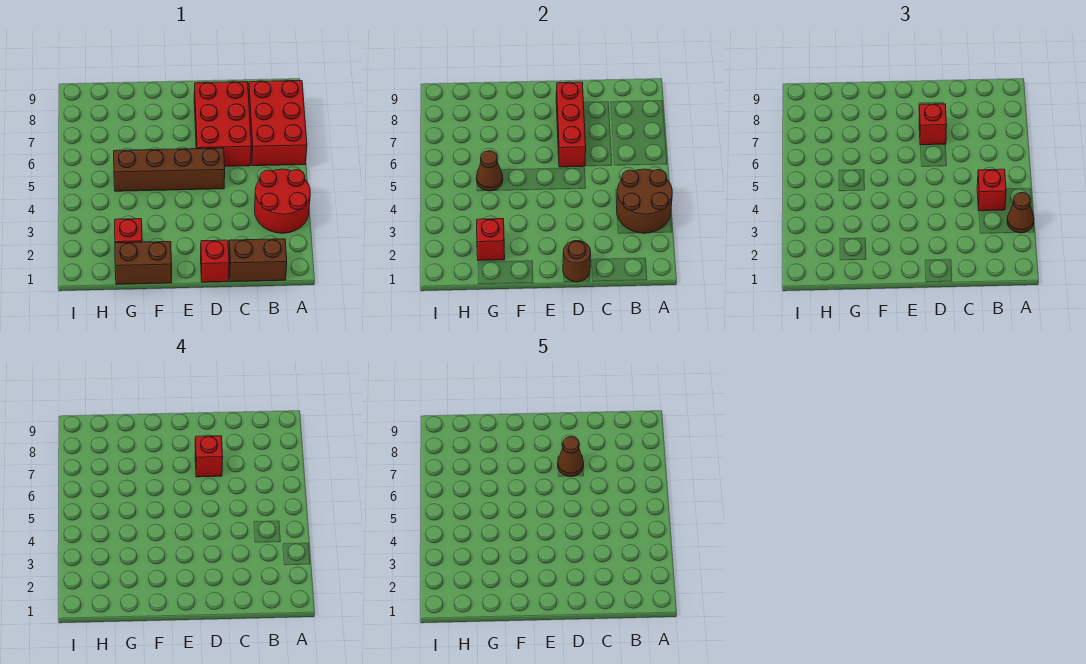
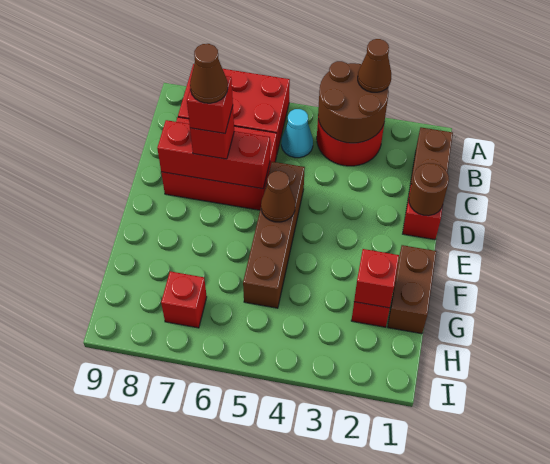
red 1x1 brick [977,169,1006,211] -> red 1x1 brick moved to [161,271,207,328]
none -> cyan 1x1 cone [281,109,313,158]
brown 1x1 cone [476,151,503,191] -> brown 1x1 cone moved to [261,171,295,222]

